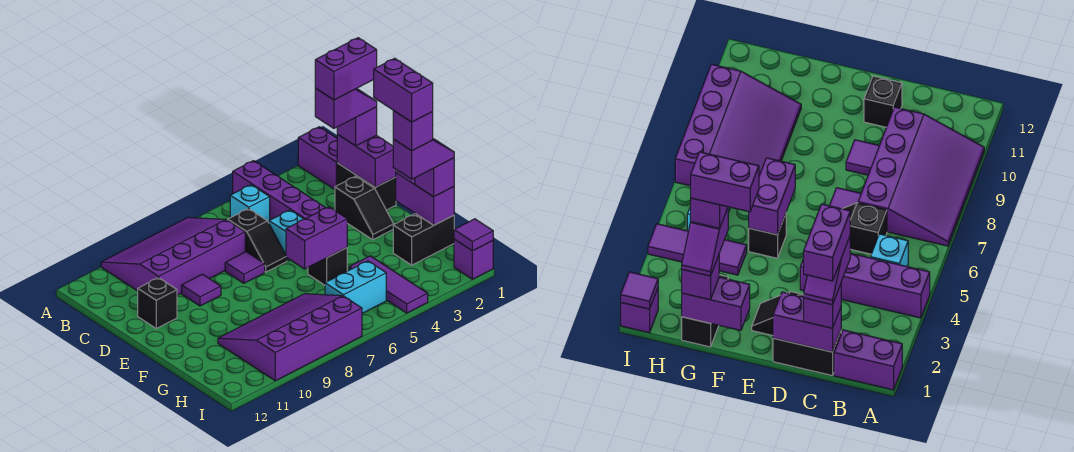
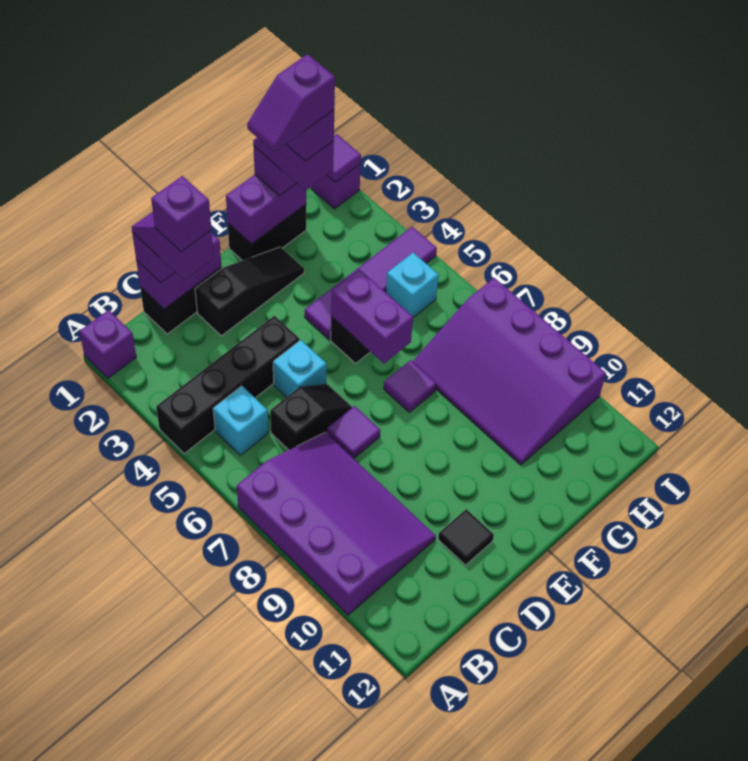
purple 1x2 brick [298,127,337,189] -> purple 1x1 brick [79,310,136,378]
purple 1x4 brick [233,161,325,220] -> black 1x4 brick [156,316,300,454]
purple 3x4 slope [101,218,245,295] -> purple 3x4 slope turned to [237,432,436,615]
purple 1x2 brick [315,38,377,100] -> purple 1x1 brick [151,176,211,252]
black 1x2 slope [335,176,394,240] -> black 1x3 slope [195,247,304,336]
purple 1x1 tile [182,274,221,306] -> purple 1x1 tile moved to [384,360,436,412]
black 1x1 brick [138,278,177,328] -> black 1x1 tile [438,509,494,565]
purple 1x2 brick [374,58,433,122] -> purple 1x2 slope [247,54,335,152]
black 1x2 brick [393,214,454,265] -> black 1x2 brick turned to [228,204,306,261]
purple 1x3 tile [349,256,428,313] -> purple 1x4 tile [305,227,437,339]
cyan 1x2 brick [325,261,386,313] -> cyan 1x1 brick [386,253,439,318]

